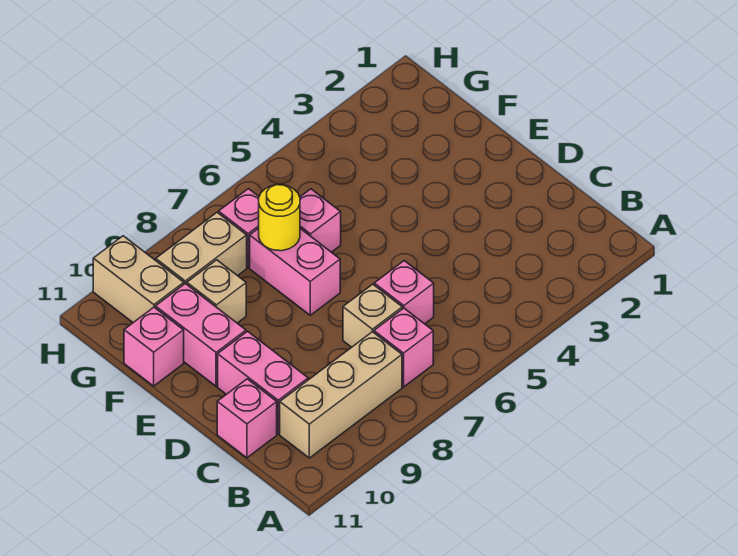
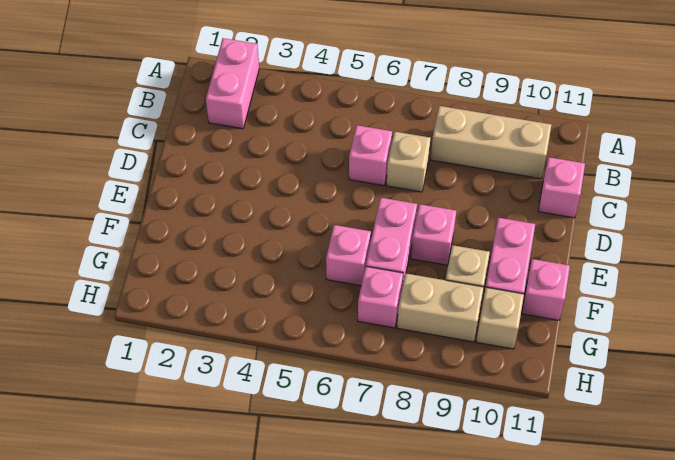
pink 1x1 brick [374,308,433,387] -> pink 1x1 brick moved to [411,204,456,265]
pink 1x2 brick [218,331,308,434] -> pink 1x2 brick moved to [206,38,259,129]
yellow 1x1 round brick [259,185,300,251] -> none
tan 1x2 brick [93,236,184,322] -> tan 1x1 brick [476,287,524,349]

